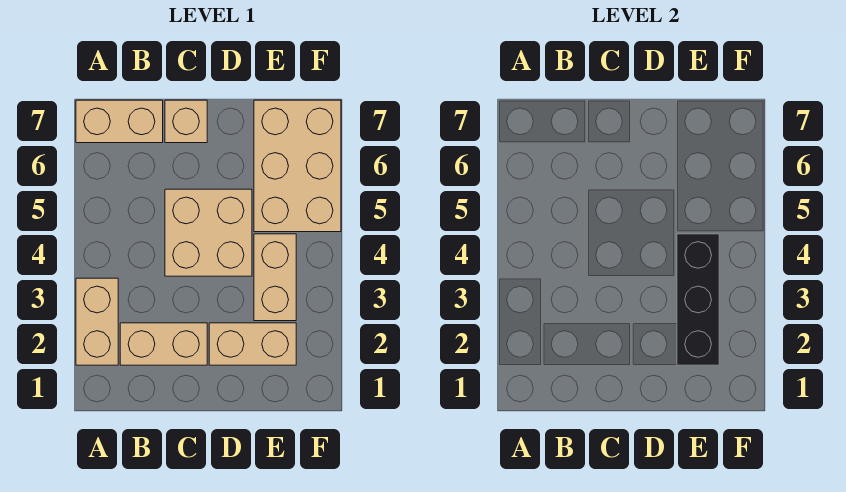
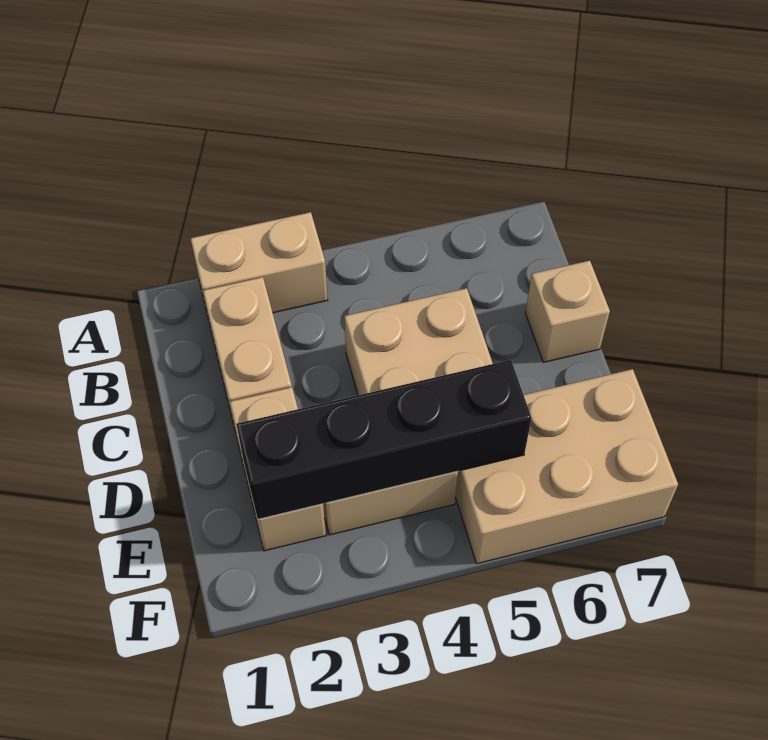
tan 1x2 brick [76,100,163,143] -> none
black 1x3 brick [677,234,719,365] -> black 1x4 brick [236,360,532,519]

